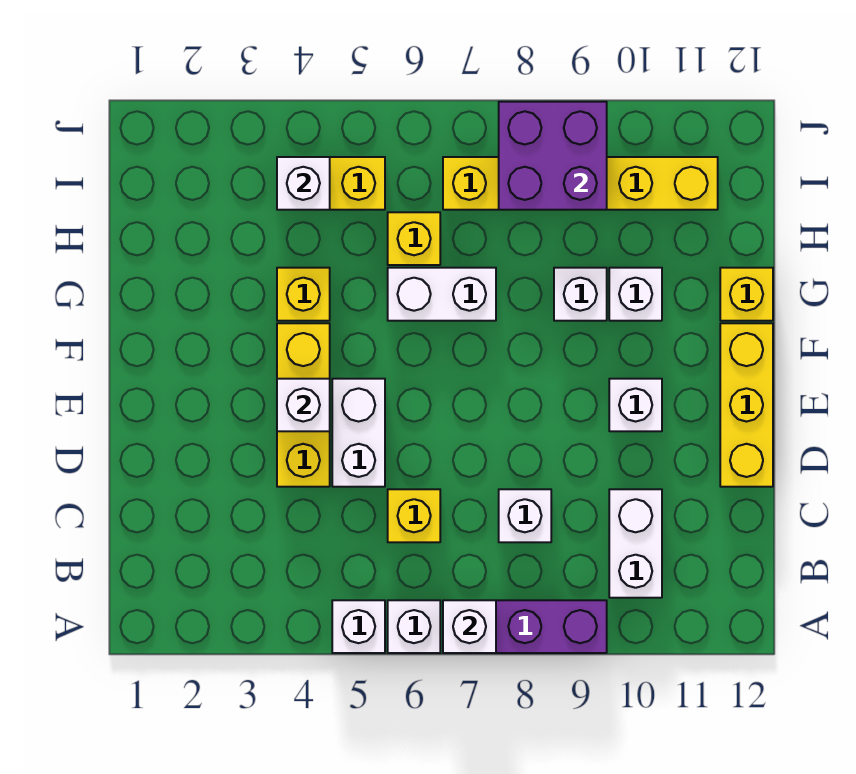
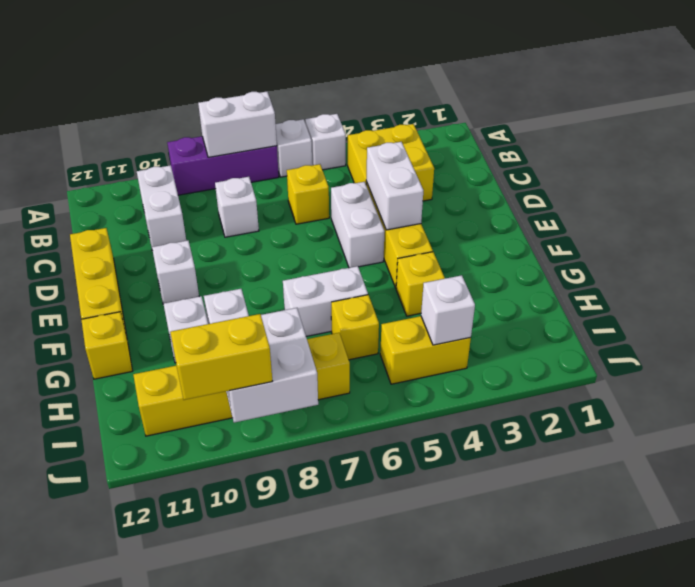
white 1x1 brick [443,600,496,653] -> white 1x2 brick [198,92,277,157]
none -> yellow 2x2 brick [348,124,434,201]
white 1x1 brick [277,379,330,431] -> white 1x2 brick [366,142,423,230]
purple 2x2 brick [499,102,607,210] -> white 2x2 brick [226,308,318,423]
none -> yellow 1x2 brick [170,314,272,400]

